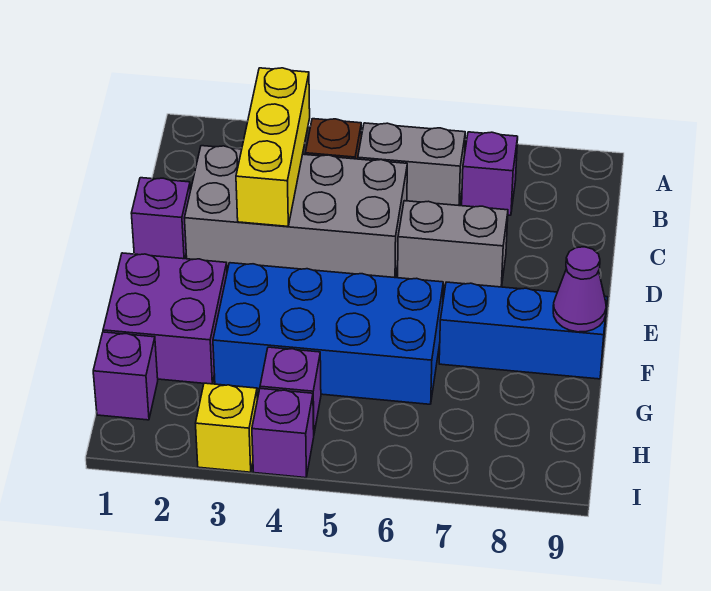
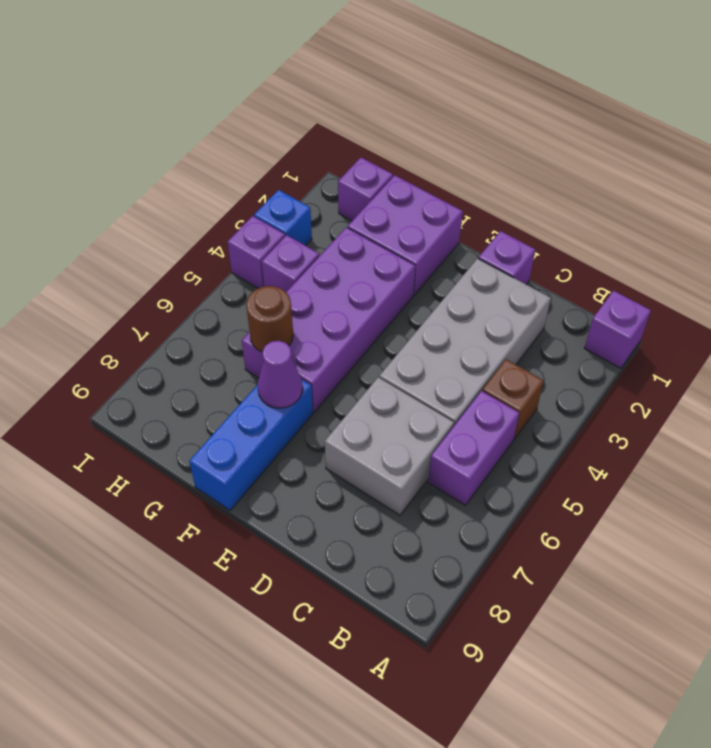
yellow 1x3 brick [236,68,310,226] -> none
grey 1x2 brick [358,123,465,206] -> purple 1x2 brick [428,391,519,505]
purple 1x1 brick [462,132,518,215] -> purple 1x1 brick moved to [585,291,651,368]
grey 1x2 brick [398,201,508,287] -> grey 2x2 brick [325,377,454,515]
blue 2x4 brick [213,263,443,404] -> purple 2x4 brick [242,227,415,412]
purple 1x1 cone [553,247,606,332] -> purple 1x1 cone moved to [257,341,303,408]
none -> brown 1x1 round brick [246,286,293,352]
yellow 1x1 brick [196,383,257,472] -> blue 1x1 brick [254,190,312,246]

